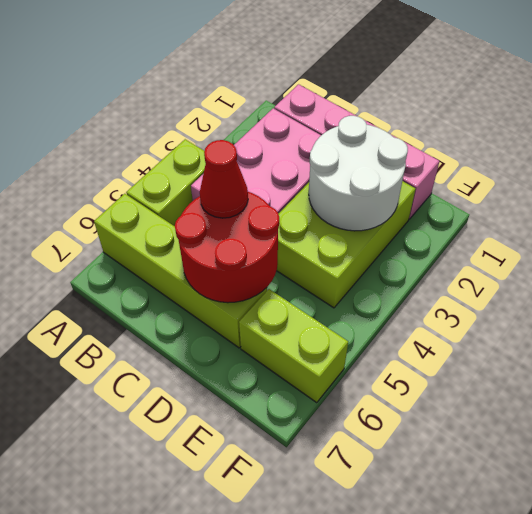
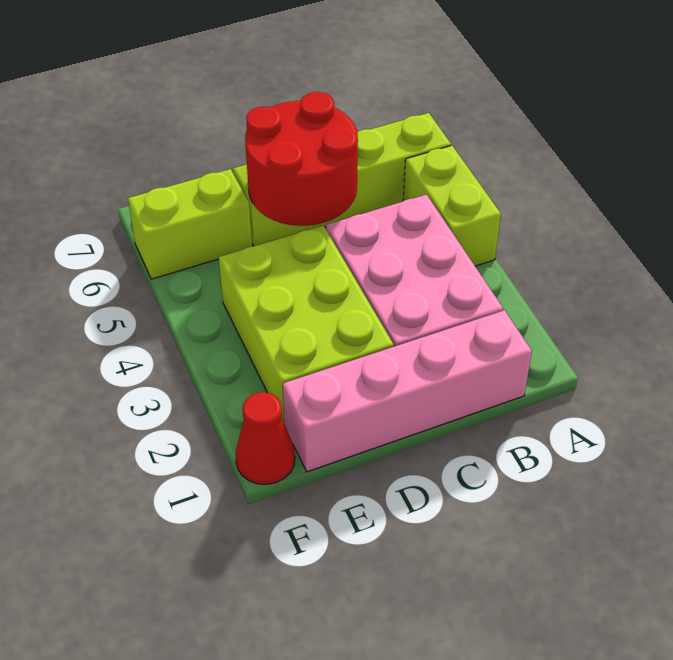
red 1x1 cone [200,140,248,218] -> red 1x1 cone moved to [236,392,295,484]
white 2x2 round brick [309,116,408,231] -> none

